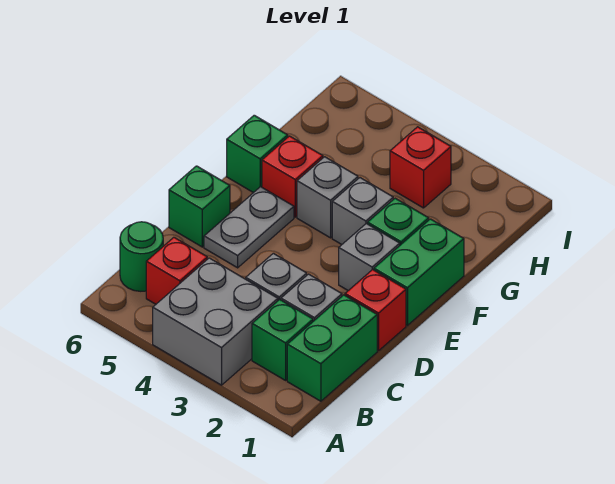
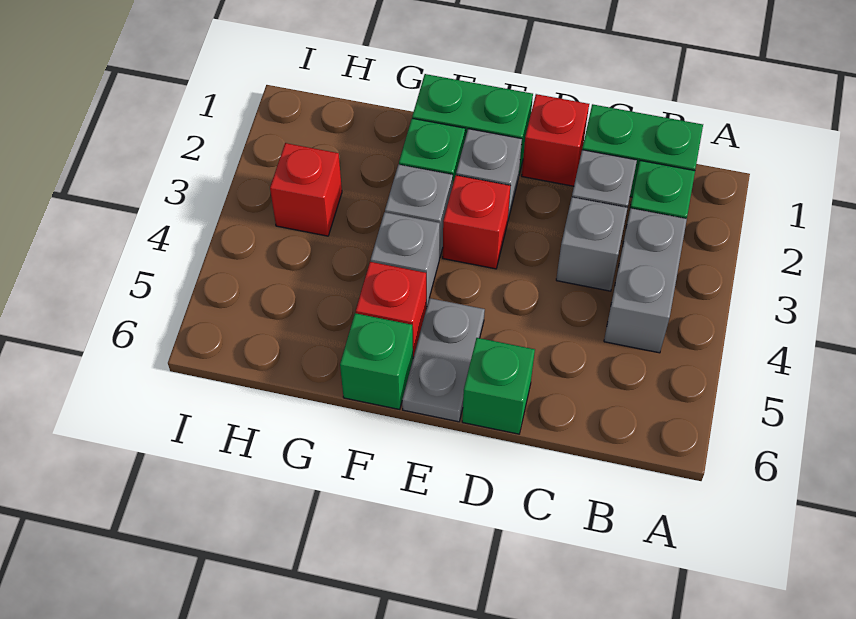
grey 2x2 brick [153,258,278,385] -> grey 1x2 brick [604,208,687,353]
red 1x1 brick [146,237,207,304] -> red 1x1 brick moved to [443,175,510,269]
green 1x1 round brick [120,222,163,291] -> none
grey 1x2 plate [204,187,294,268] -> grey 1x2 plate turned to [402,298,485,422]

